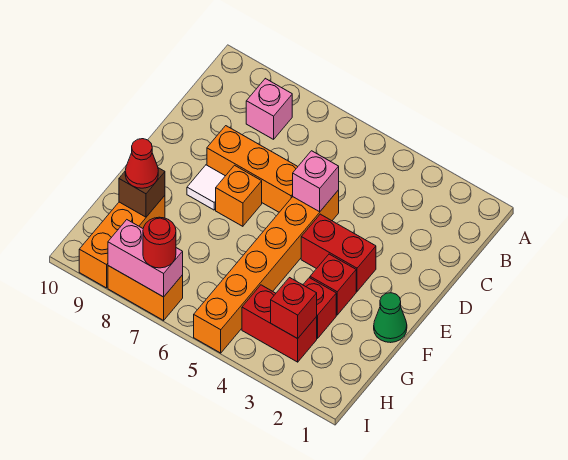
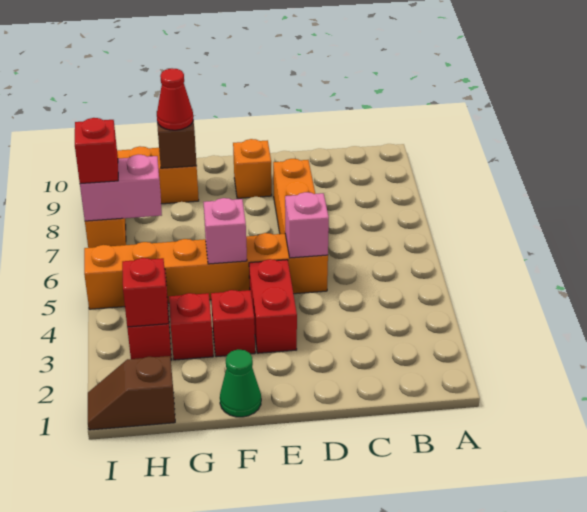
pink 1x1 brick [246,78,292,139] -> pink 1x1 brick moved to [204,198,247,264]
orange 1x1 brick [216,165,262,226] -> orange 1x1 brick moved to [233,139,272,198]
white 1x1 tile [187,165,225,210] -> none
none -> brown 1x2 slope [88,356,175,430]
pink 1x2 brick [108,220,183,297] -> pink 1x2 brick turned to [80,155,162,221]
red 1x1 round brick [143,217,176,268] -> red 1x1 brick [75,118,118,184]

